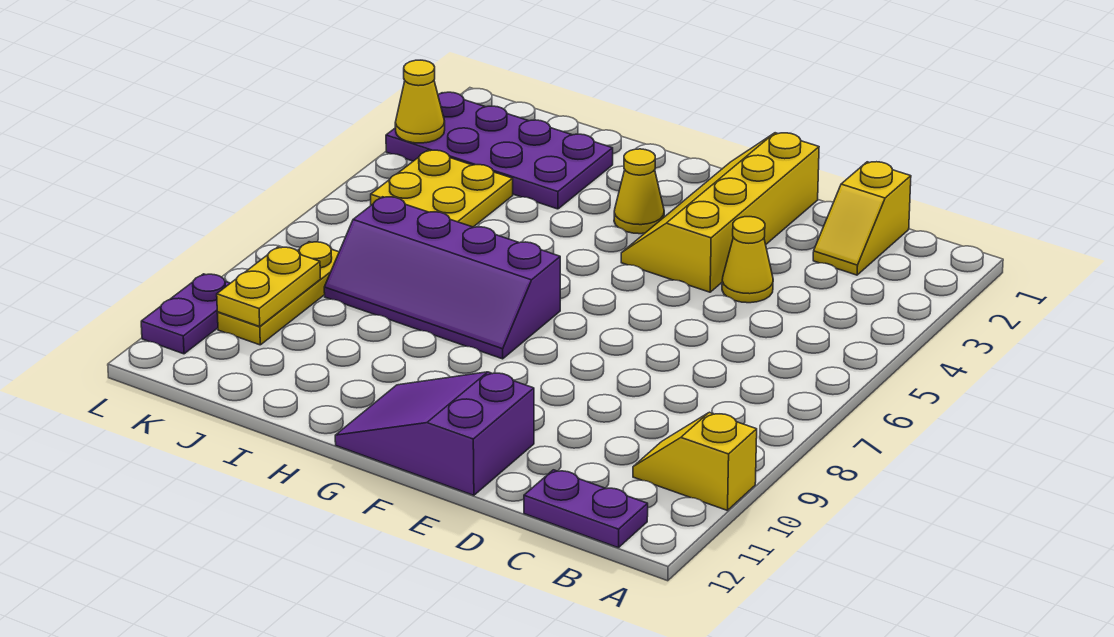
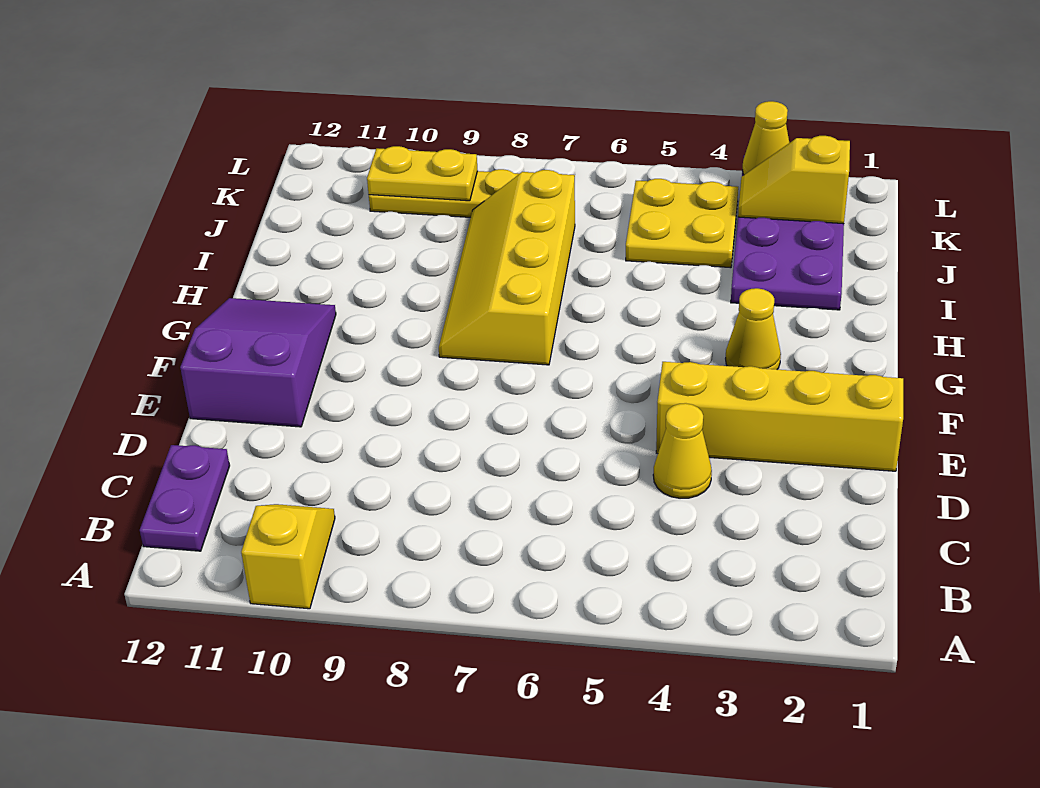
yellow 1x2 slope [813,162,911,275] -> yellow 1x2 slope moved to [738,136,850,224]
purple 2x4 slope [324,197,560,359] -> yellow 2x4 slope [439,170,575,365]
purple 1x2 plate [141,274,230,354] -> none

